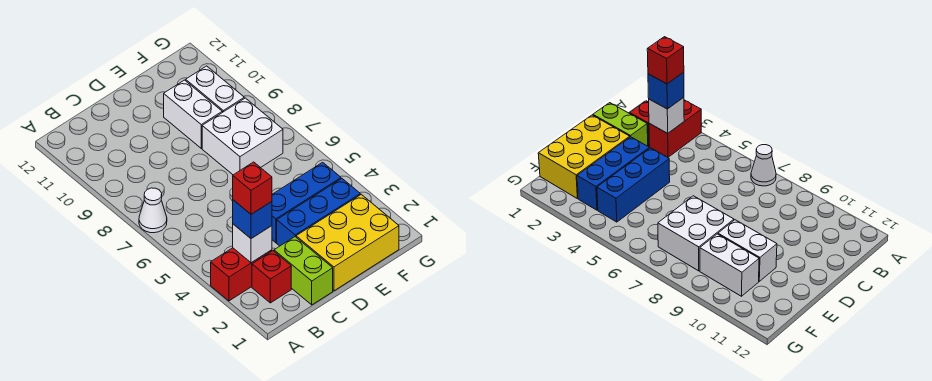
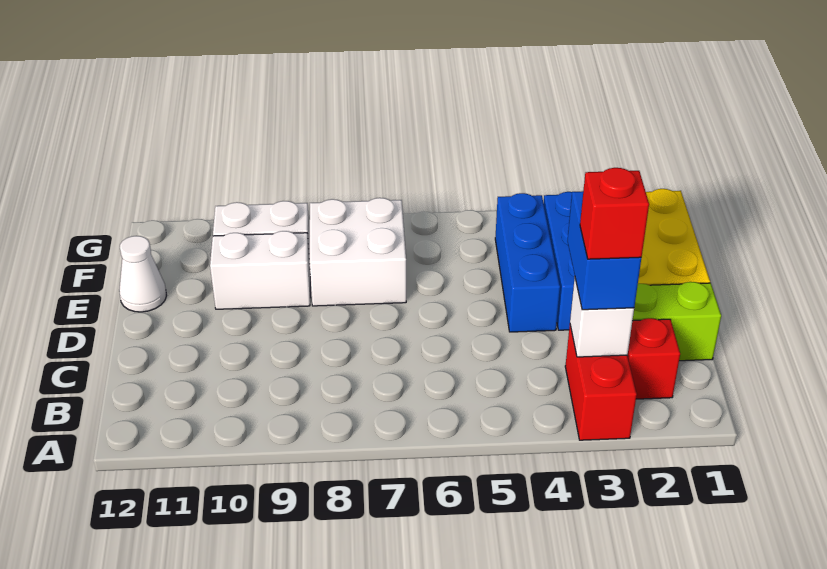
white 1x1 cone [139,188,167,233] -> white 1x1 cone moved to [119,236,167,312]
blue 1x1 brick [233,200,272,239] -> blue 1x2 brick [568,191,641,310]

